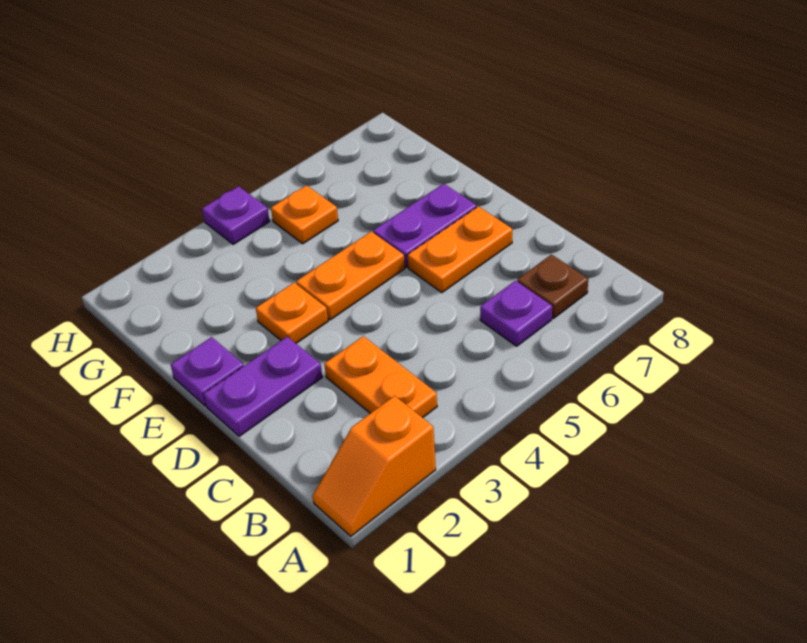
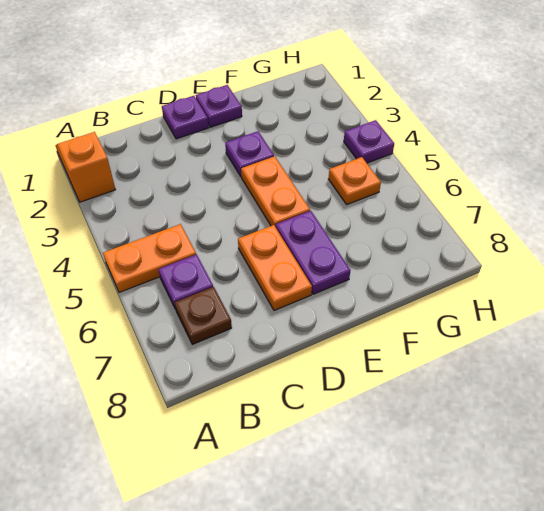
orange 1x2 plate [324,336,437,418] -> orange 1x2 plate moved to [103,224,196,292]
purple 1x2 plate [204,337,322,436] -> purple 1x1 plate [162,96,209,139]
orange 1x1 plate [256,283,328,343] -> purple 1x1 plate [225,131,274,177]

